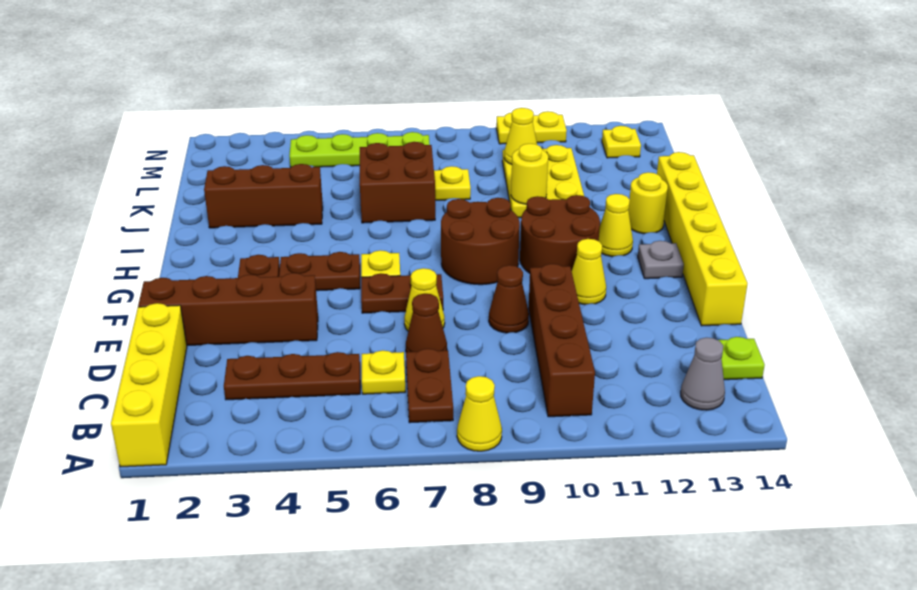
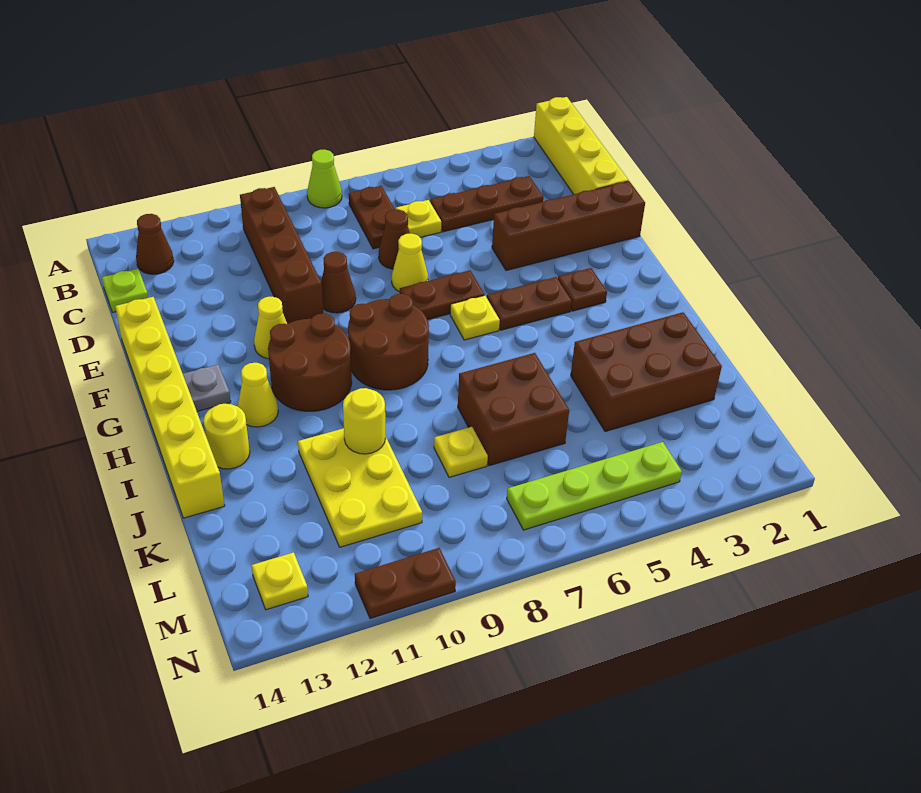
yellow 1x1 cone [457,376,502,451] -> lime 1x1 cone [307,150,342,208]
grey 1x1 cone [681,338,725,410] -> brown 1x1 cone [136,214,174,274]
brown 1x3 brick [204,164,323,228] -> brown 2x3 brick [571,312,722,432]
yellow 1x1 cone [504,108,537,164] -> none
yellow 1x2 plate [496,111,567,144] -> brown 1x2 plate [355,548,456,619]

